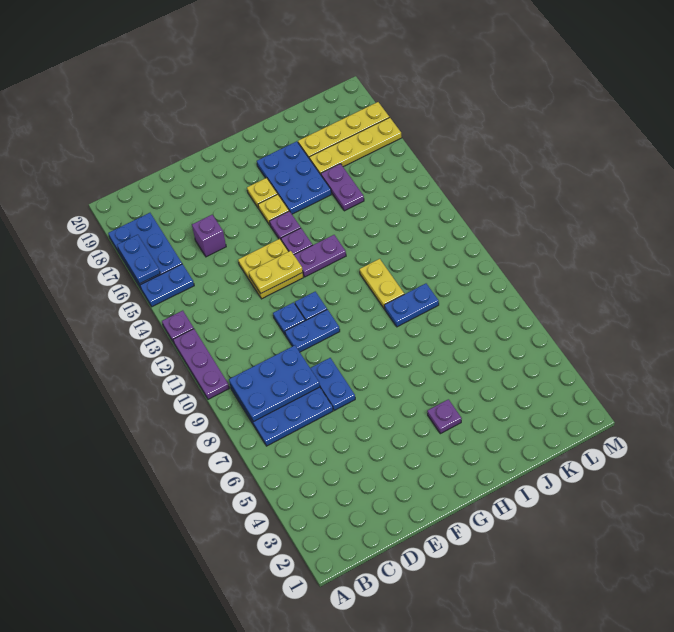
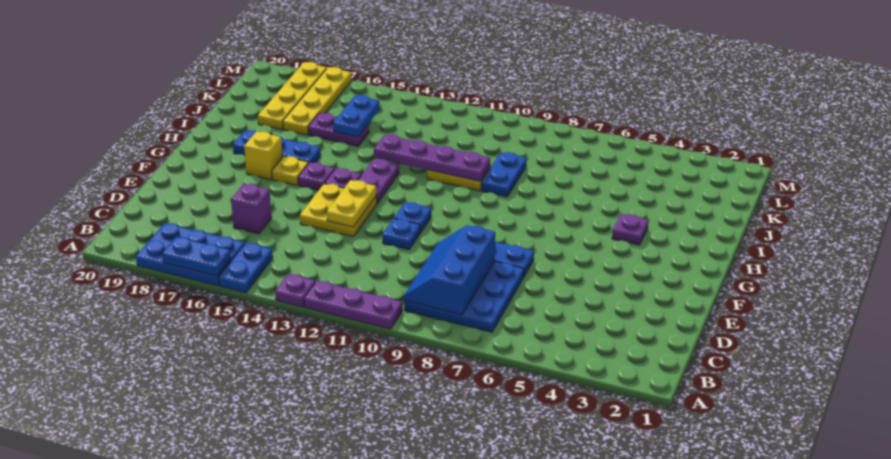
blue 2x3 plate [229,345,320,422] -> blue 2x3 slope [404,225,495,315]
blue 1x2 plate [285,310,340,352] -> blue 1x2 plate moved to [333,95,379,137]
yellow 1x1 plate [247,178,277,208] -> yellow 1x1 brick [244,132,282,180]
blue 2x3 plate [257,141,331,214] -> blue 1x3 plate [233,130,321,164]
none -> purple 1x4 plate [374,135,490,181]

